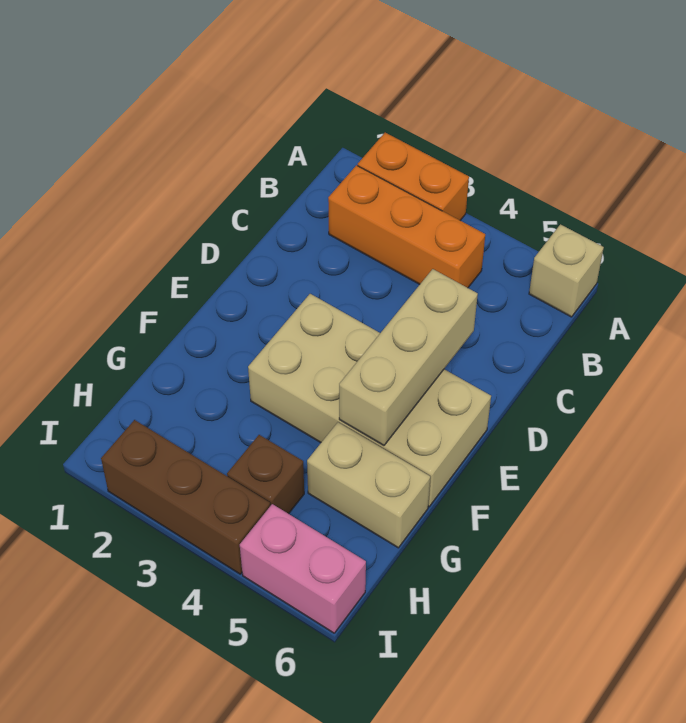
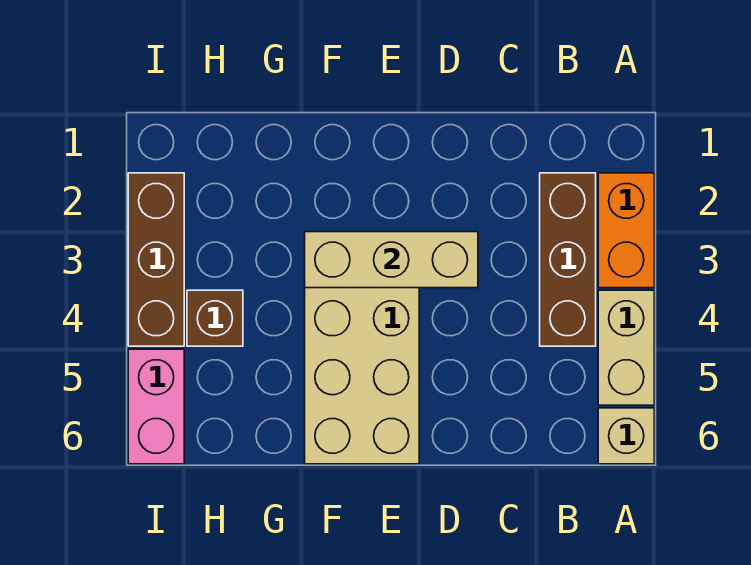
orange 1x3 brick [328,165,485,288] -> brown 1x3 brick [540,173,596,346]
tan 1x3 brick [339,269,478,445] -> tan 1x3 brick moved to [305,232,478,288]
tan 1x2 brick [307,422,430,548] -> tan 1x2 brick moved to [598,290,654,405]

